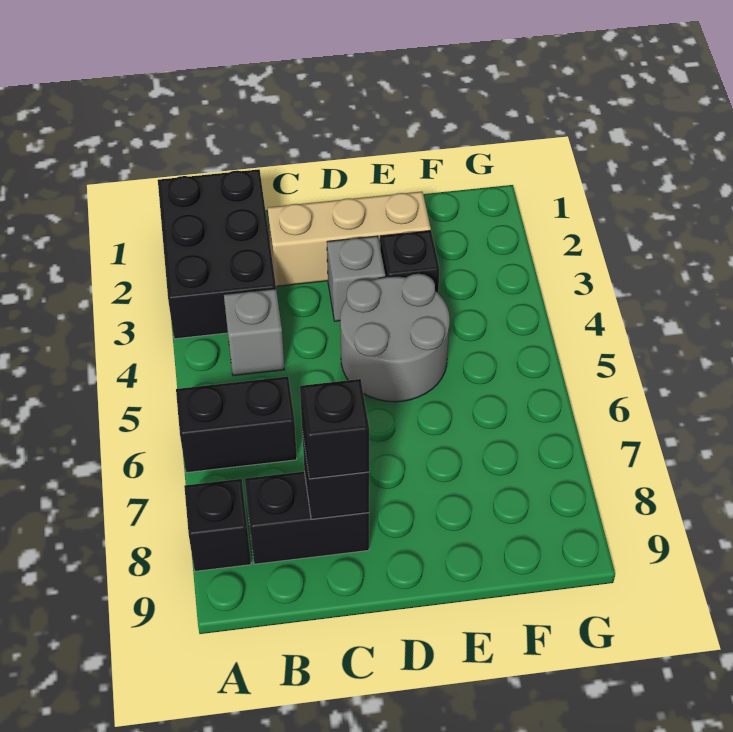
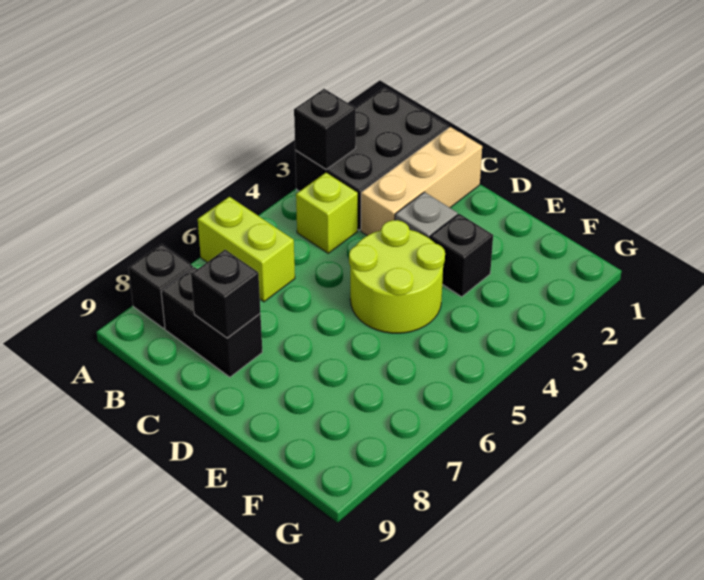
black 1x2 brick [176,377,297,473] -> lime 1x2 brick [198,197,295,302]
grey 1x1 brick [224,289,284,376] -> lime 1x1 brick [296,172,358,253]
tan 1x3 brick [268,192,431,286] -> tan 1x3 brick turned to [361,127,482,236]
black 1x1 brick [300,379,369,479] -> black 1x1 brick moved to [294,89,356,169]
grey 2x2 round brick [340,274,450,402] -> lime 2x2 round brick [349,220,445,333]

